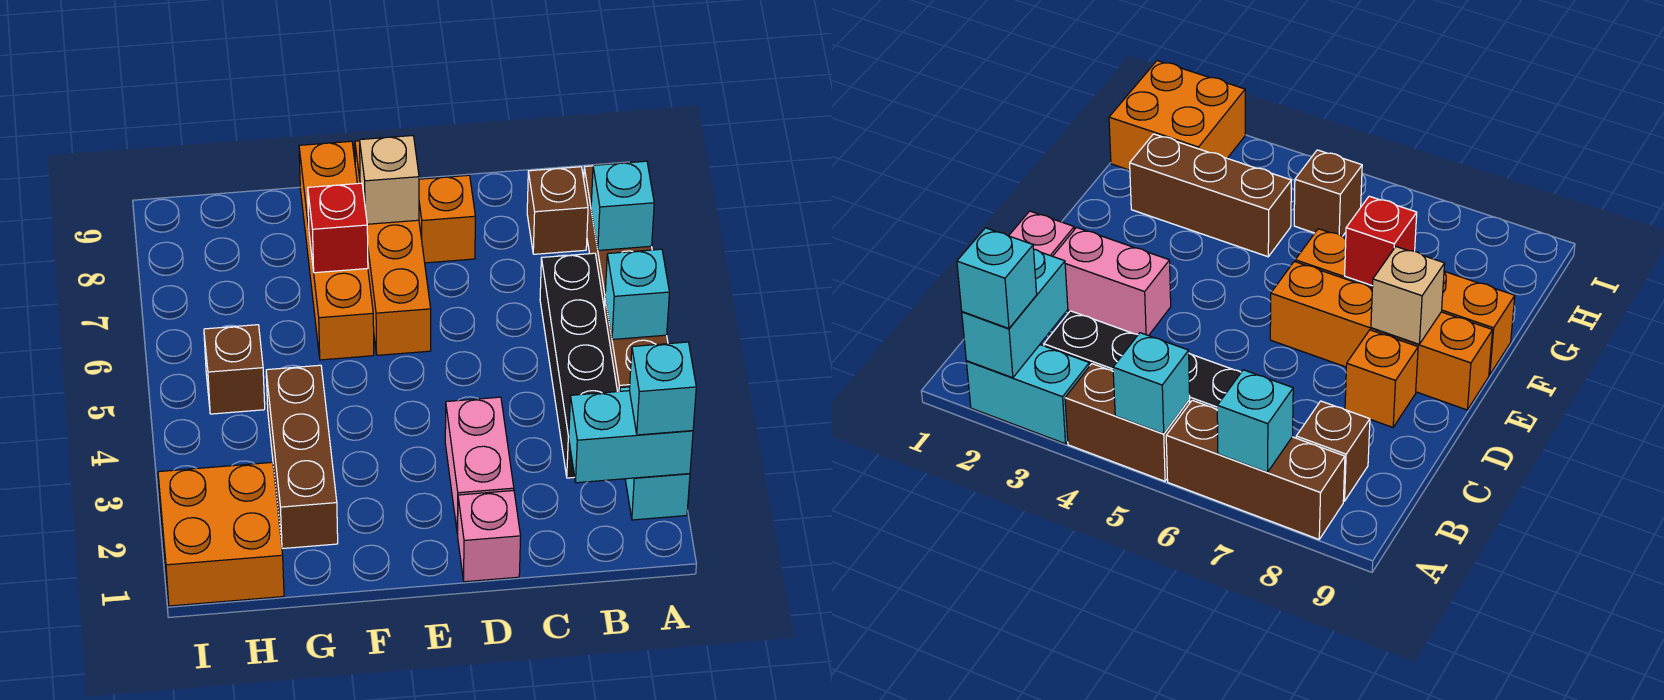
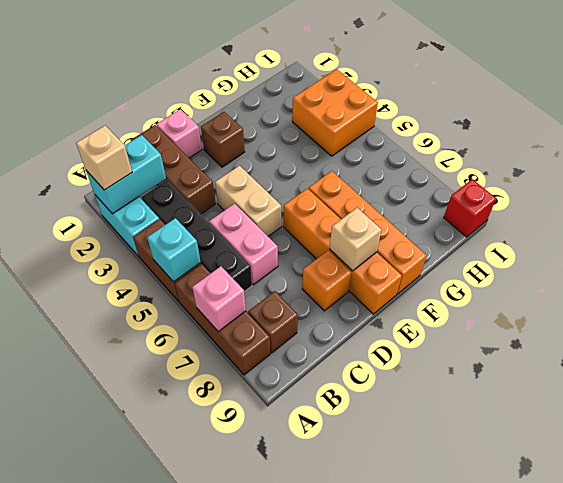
cyan 1x1 brick [630,342,696,435] -> tan 1x1 brick [76,126,132,190]
cyan 1x1 brick [591,161,654,250] -> pink 1x1 brick [192,266,246,332]
pink 1x2 brick [445,397,514,534] -> pink 1x2 brick moved to [209,204,278,285]
none -> tan 1x2 brick [215,166,281,236]
red 1x1 brick [308,183,368,273] -> red 1x1 brick moved to [444,179,496,237]
brown 1x3 brick [266,365,338,549] -> brown 1x3 brick moved to [131,125,216,214]
orange 2x2 brick [158,462,284,606] -> orange 2x2 brick moved to [292,69,378,156]
brown 1x1 brick [204,325,265,414] -> brown 1x1 brick moved to [201,112,245,167]

